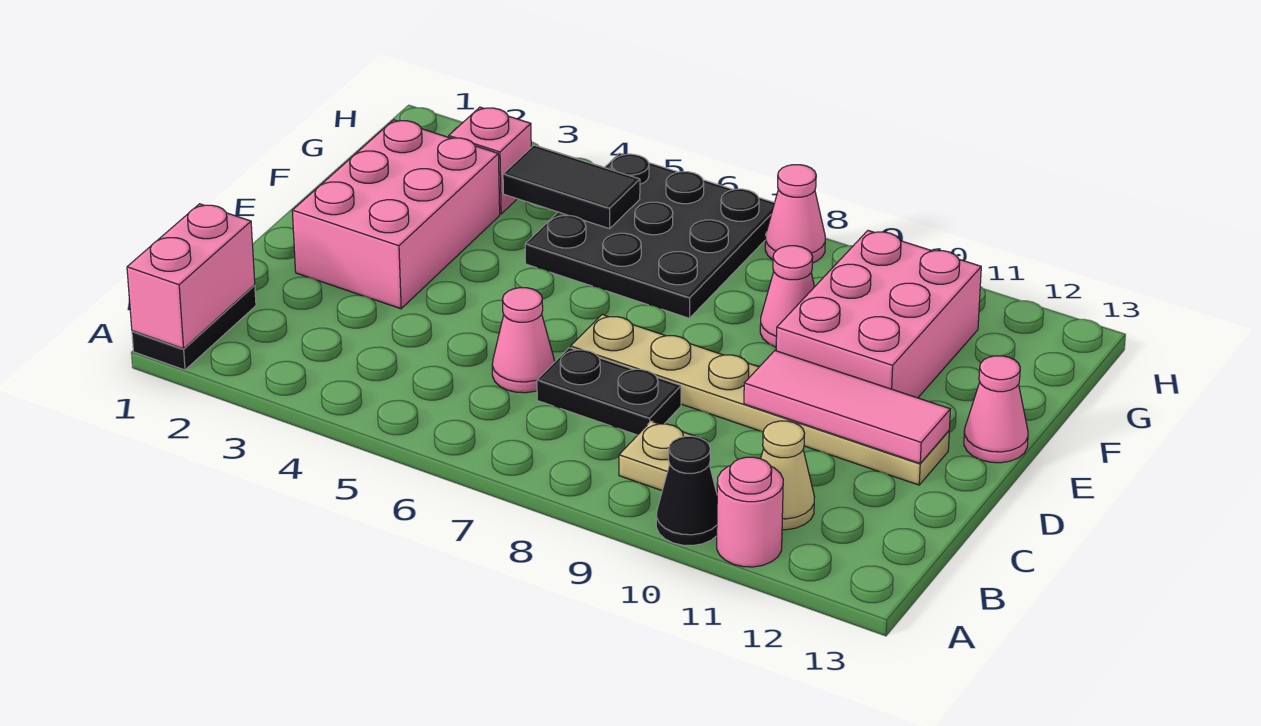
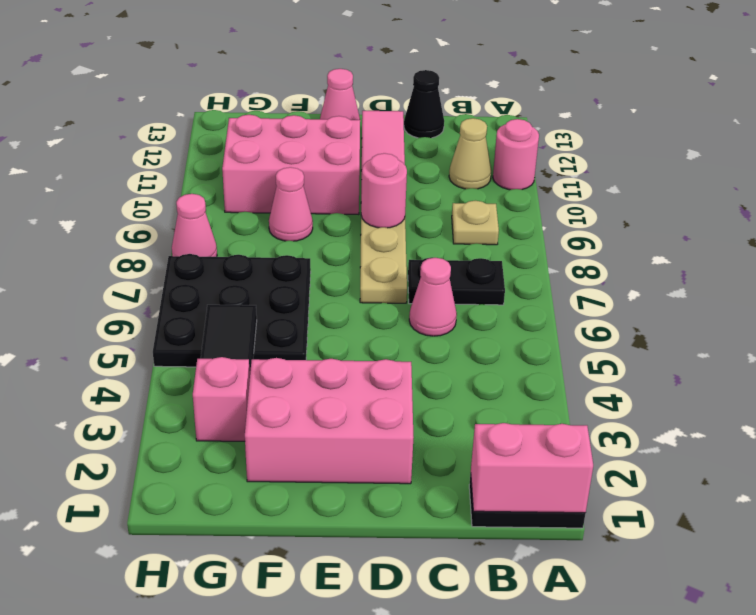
black 1x1 cone [656,436,717,546] -> black 1x1 cone moved to [404,70,444,138]
black 1x2 plate [537,348,681,435] -> black 1x2 plate turned to [408,258,505,305]
none -> pink 1x1 round brick [361,153,407,228]

